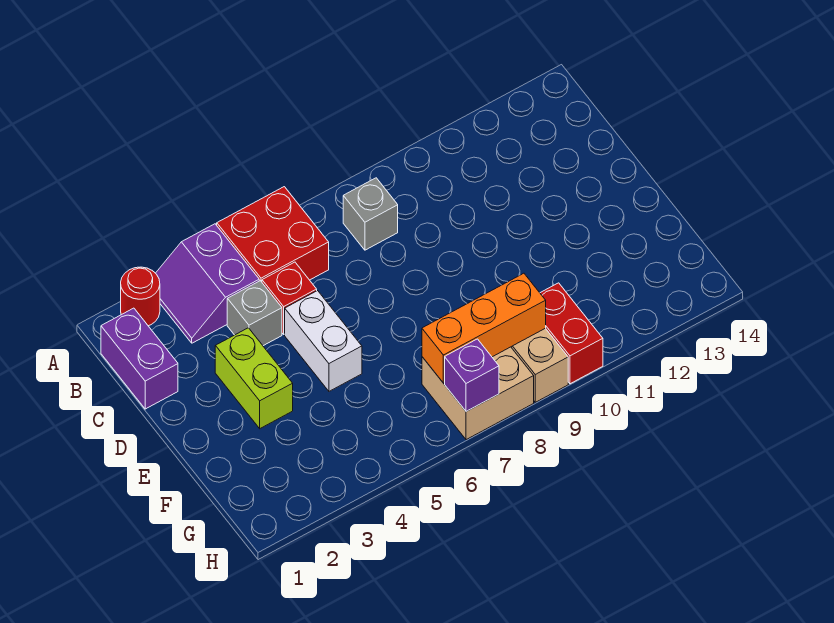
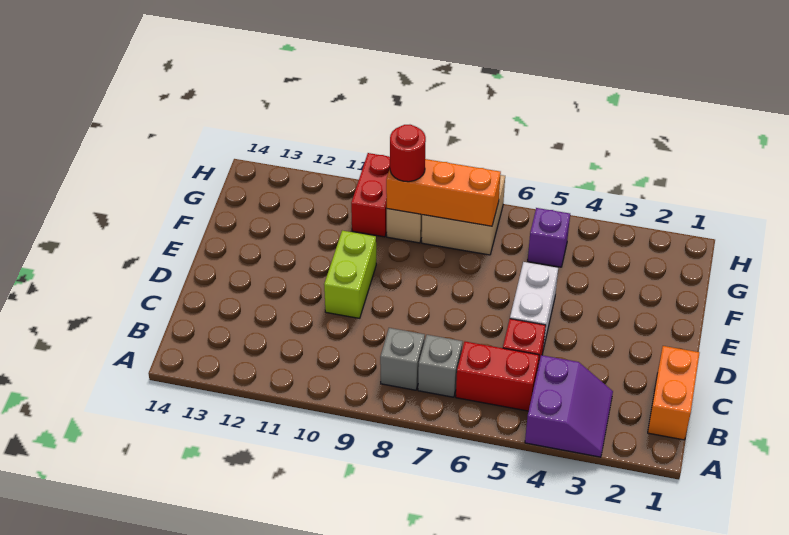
red 1x1 round brick [121,267,160,326] -> red 1x1 round brick moved to [390,125,426,182]
red 2x2 brick [217,187,329,282] -> red 1x2 brick [456,342,539,411]
purple 1x2 brick [101,308,178,409] -> orange 1x2 brick [648,346,699,440]
grey 1x1 brick [227,281,282,346] -> grey 1x1 brick moved to [418,335,463,397]
lime 1x2 brick [215,328,293,429] -> lime 1x2 brick moved to [324,231,376,318]
purple 1x1 brick [445,339,499,412] -> purple 1x1 brick moved to [528,208,570,267]

